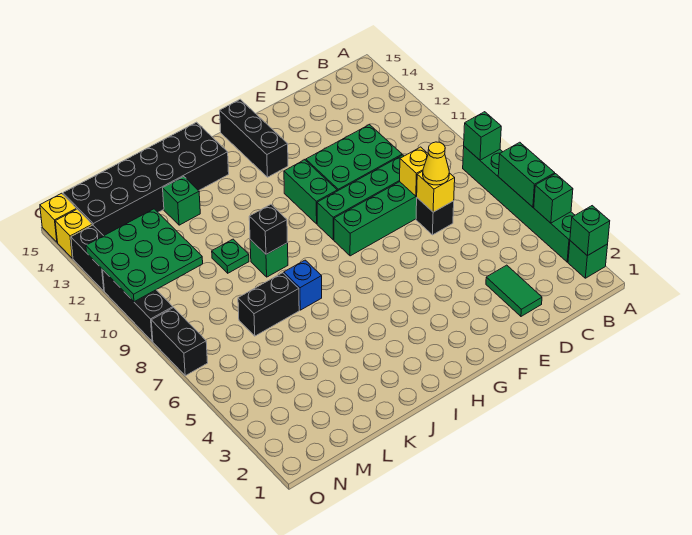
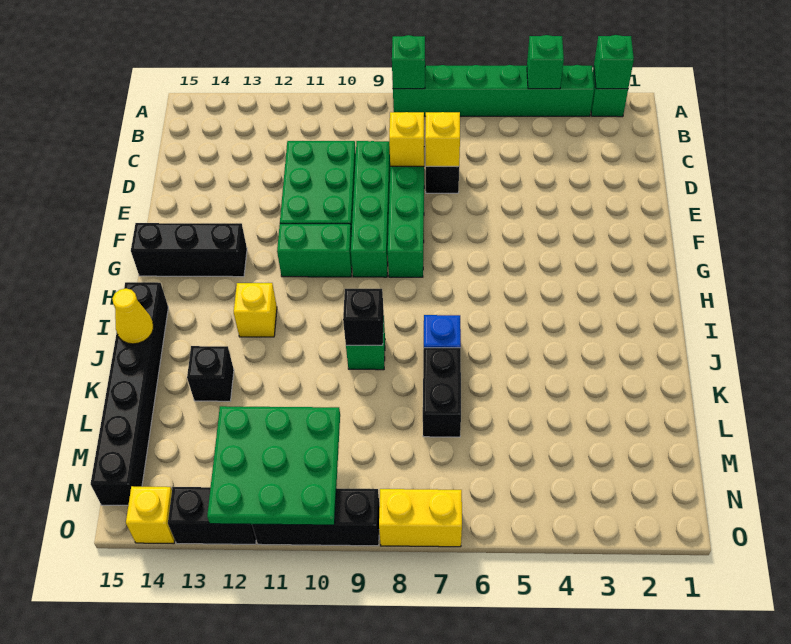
green 1x2 brick [498,142,555,207] -> none
green 1x2 tile [486,265,542,316] -> none
yellow 1x1 cone [423,142,449,185] -> yellow 1x1 cone moved to [112,289,153,344]
black 2x6 brick [63,122,229,236] -> black 1x6 brick [91,282,168,505]
green 1x1 plate [212,239,249,273] -> none
green 1x1 brick [163,177,200,225] -> black 1x1 brick [187,346,234,401]
black 1x2 brick [151,308,208,376] -> yellow 1x2 brick [379,489,462,547]
yellow 1x1 brick [40,193,77,242] -> yellow 1x1 brick moved to [234,283,277,337]

